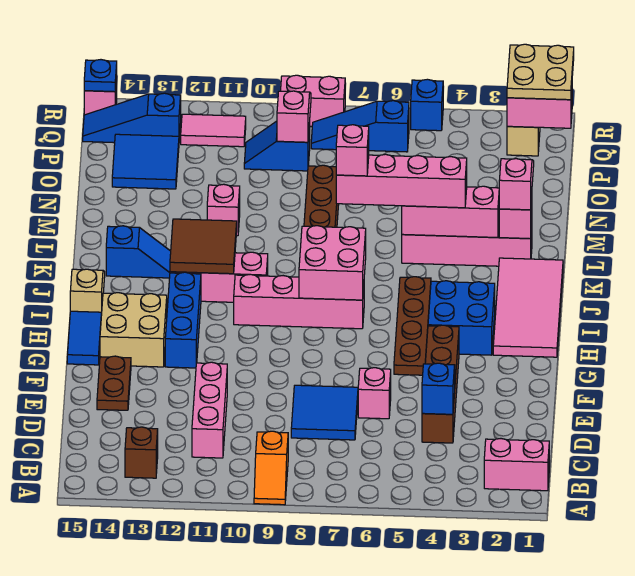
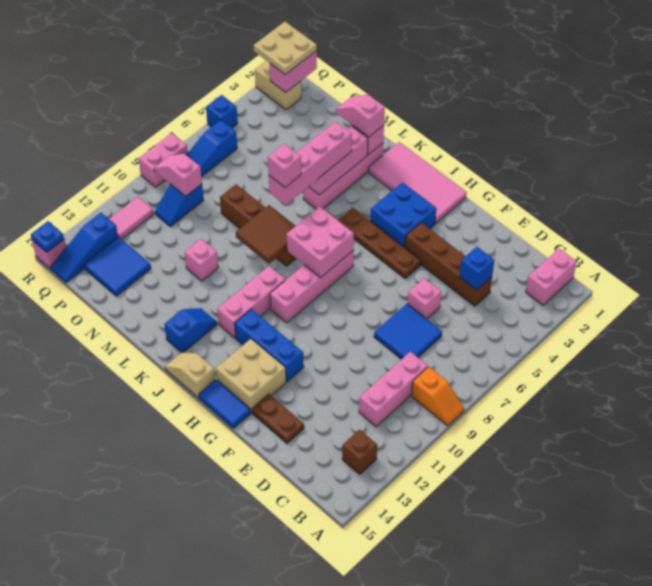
pink 1x3 brick [192,362,227,458] -> pink 1x3 brick turned to [359,352,428,427]
brown 2x2 tile [170,219,237,274] -> brown 2x2 tile moved to [236,205,295,264]

